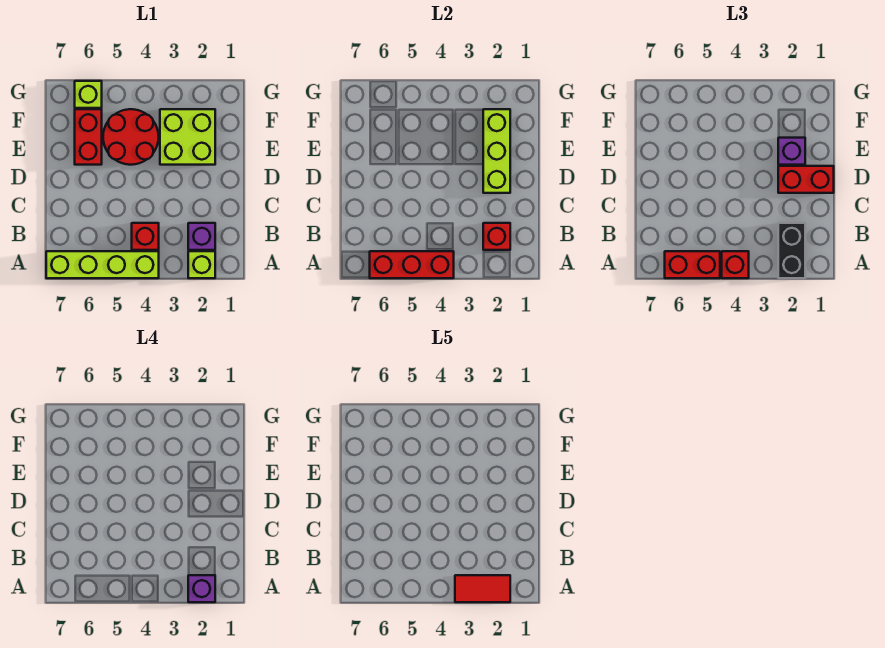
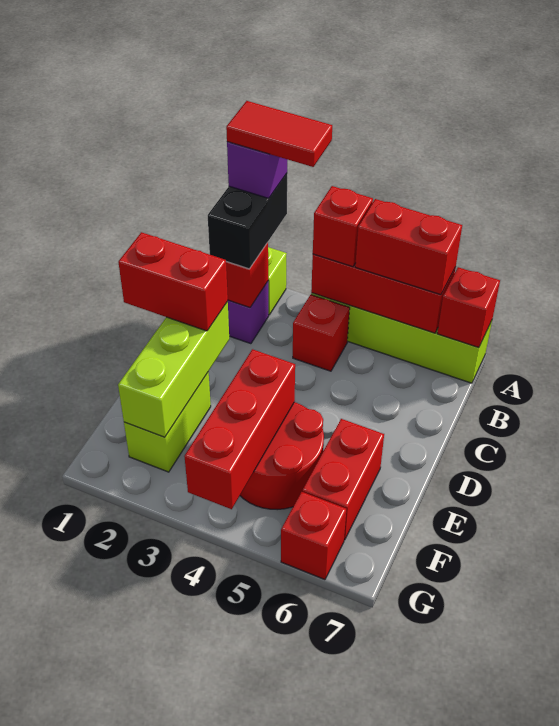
none -> red 1x1 brick [437,267,500,347]
lime 2x2 brick [160,109,215,165] -> lime 1x2 brick [124,372,211,472]
purple 1x1 brick [778,138,805,165] -> none
none -> red 1x3 brick [184,349,295,509]
lime 1x1 brick [75,81,102,108] -> red 1x1 brick [281,492,346,580]

